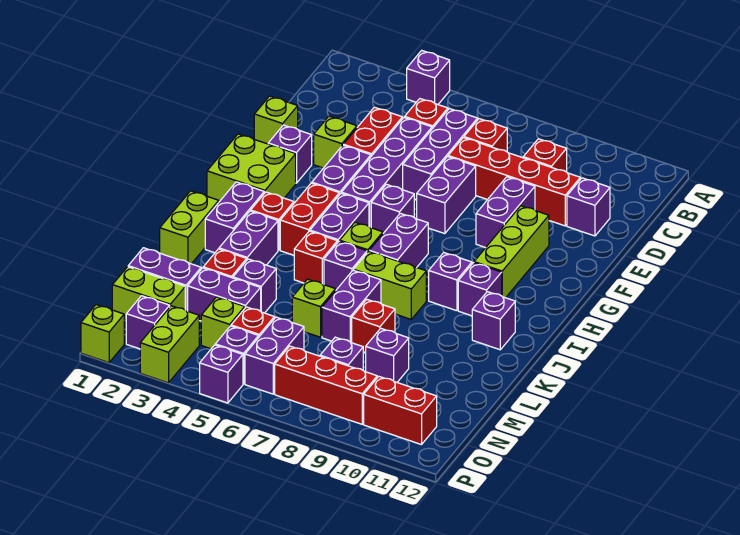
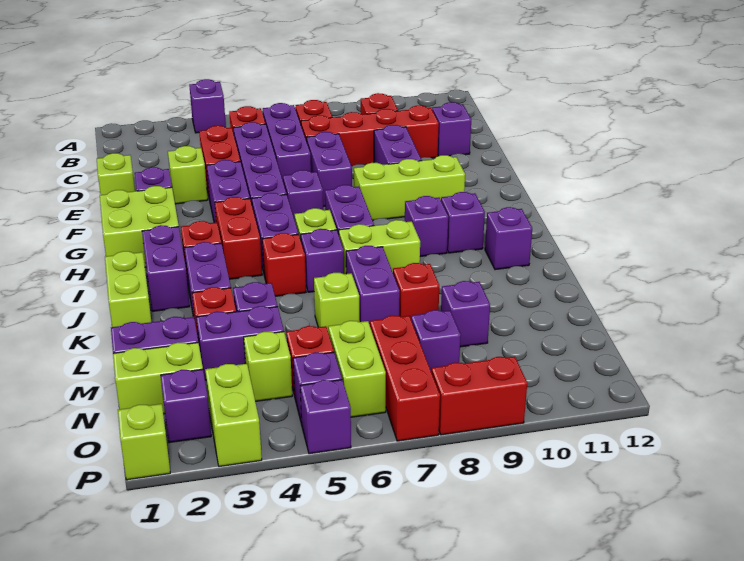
lime 1x3 brick [474,206,549,298] -> lime 1x3 brick turned to [354,155,465,220]
purple 1x2 brick [245,317,304,394] -> lime 1x2 brick [328,321,386,417]
red 1x3 brick [275,346,377,424] -> red 1x3 brick turned to [370,315,440,441]
red 1x2 brick [364,377,437,445] -> red 1x2 brick moved to [432,357,527,435]

